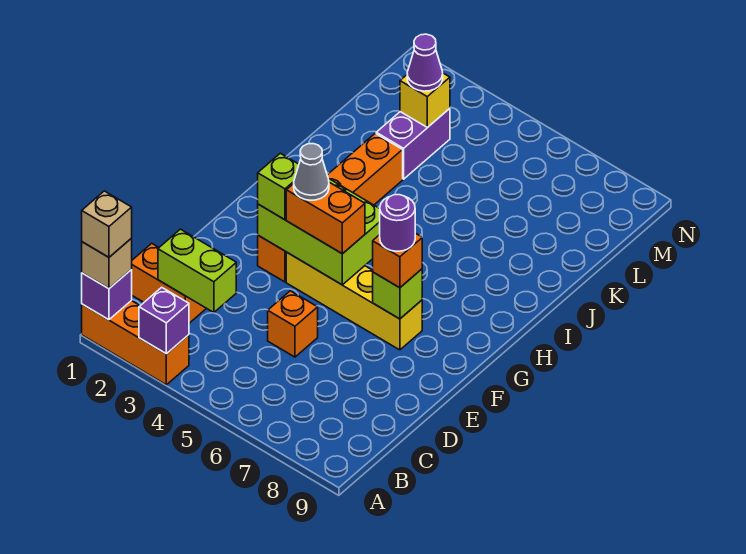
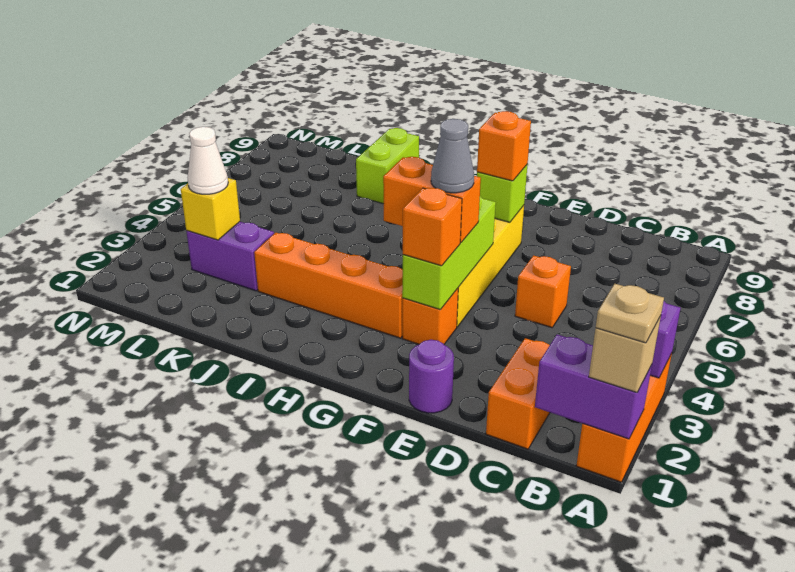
purple 1x1 brick [82,270,132,320] -> purple 1x2 brick [535,334,652,439]
tan 1x1 brick [82,191,132,257] -> tan 1x1 plate [596,284,664,343]
lime 1x2 brick [158,229,236,312] -> lime 1x2 brick moved to [356,128,419,204]
lime 2x3 brick [258,178,380,285] -> lime 1x3 brick [402,196,496,310]
lime 1x1 brick [258,153,299,220] -> orange 1x1 brick [403,188,462,266]
orange 1x2 brick [286,182,365,254] -> orange 1x2 brick turned to [383,157,481,243]
purple 1x1 round brick [380,195,415,251] -> purple 1x1 round brick moved to [409,340,454,413]
purple 1x1 cone [407,34,443,91] -> white 1x1 cone [188,127,228,194]

